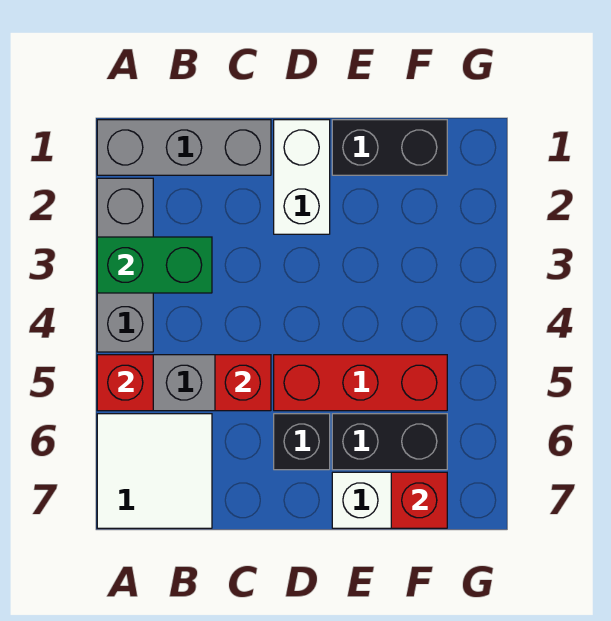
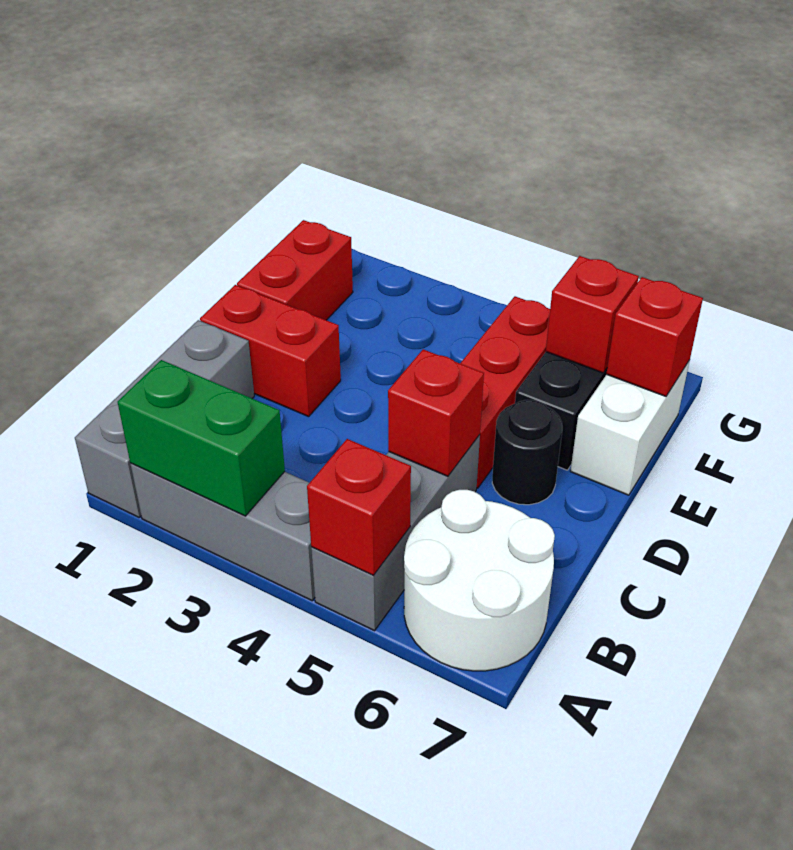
green 1x2 brick [97,237,212,293] -> green 1x2 brick turned to [118,360,285,516]
white 2x2 tile [97,414,212,528] -> white 2x2 round brick [404,490,555,671]
white 1x2 brick [274,120,330,234] -> red 1x2 brick [200,285,341,417]
black 1x1 brick [274,414,330,470] -> black 1x1 round brick [492,400,562,505]
black 1x2 brick [332,120,447,175] -> red 1x2 brick [237,220,353,320]
none -> red 1x1 brick [546,256,639,373]

